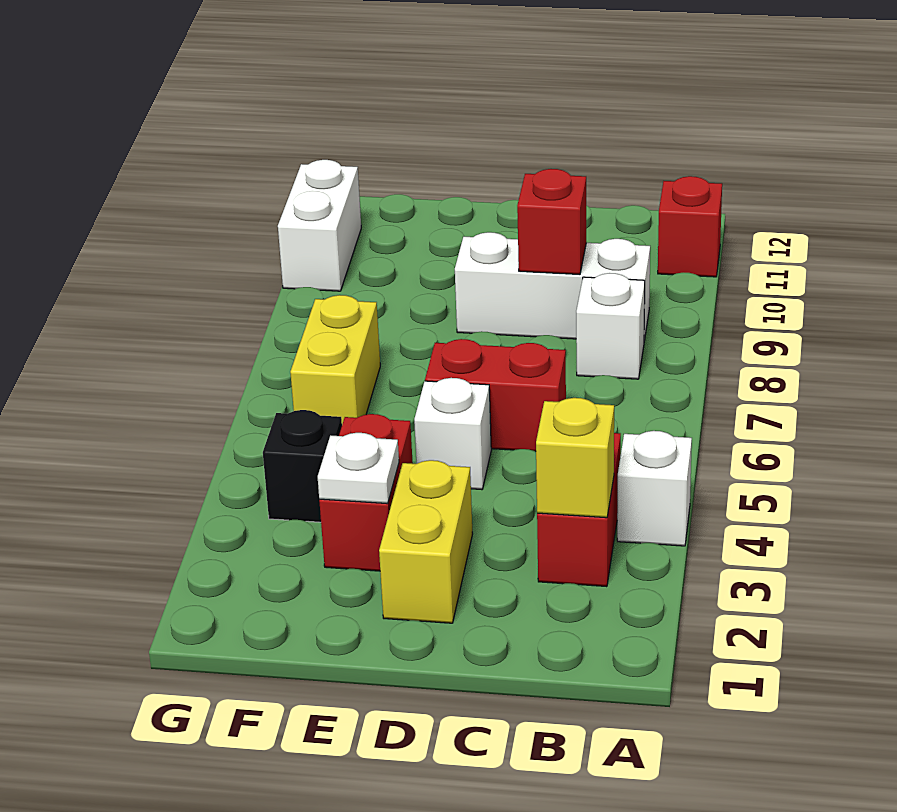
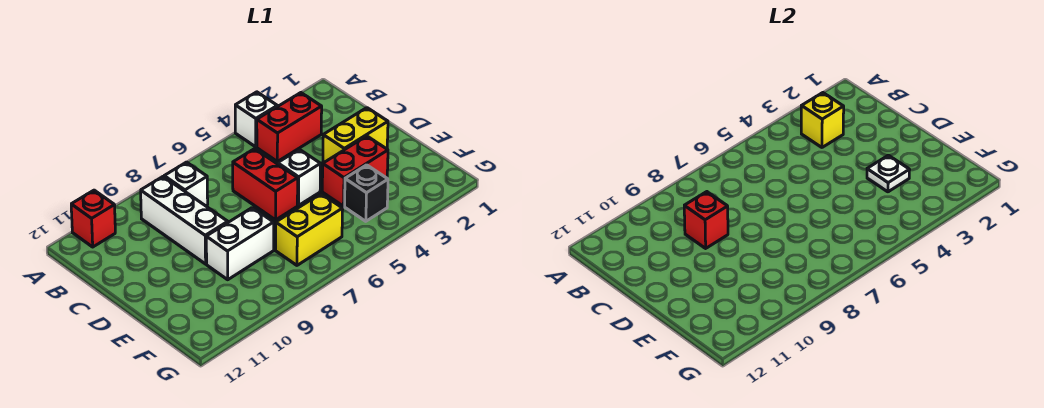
white 1x2 brick [278,160,361,291] -> white 1x2 brick moved to [206,208,274,280]

